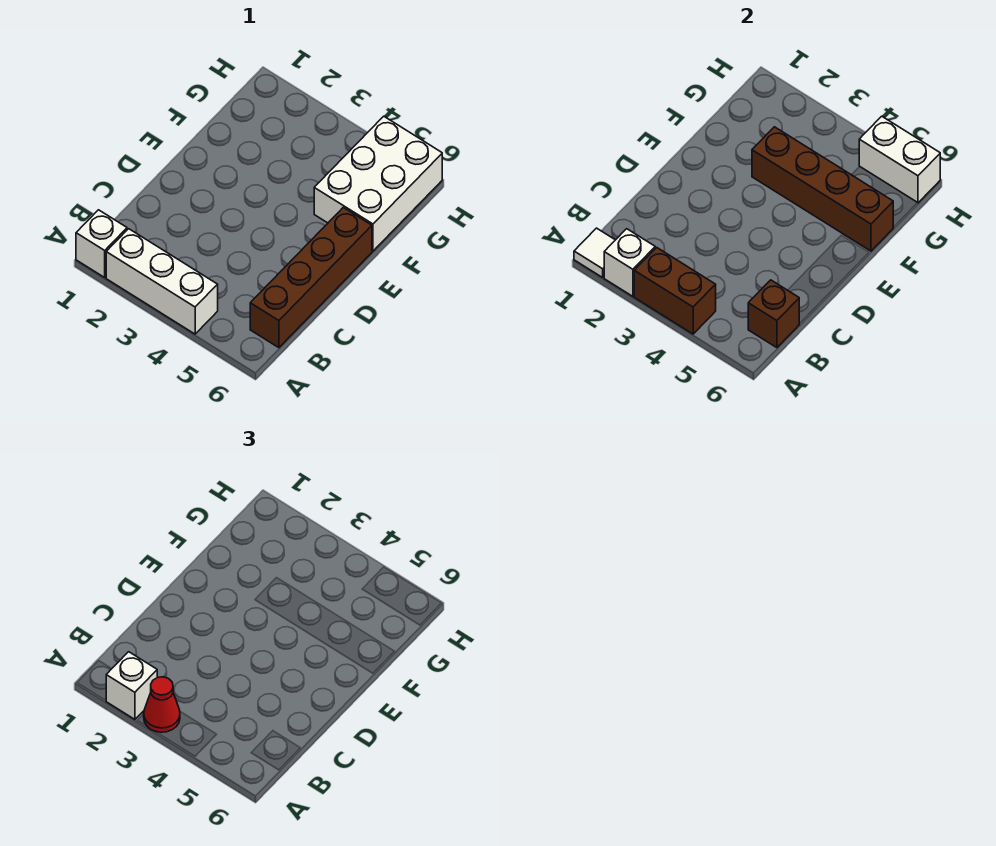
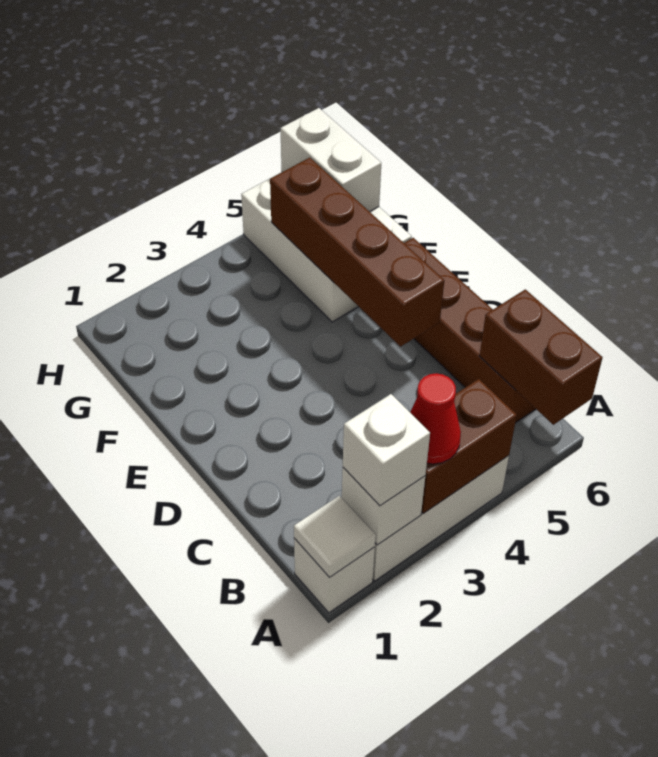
brown 1x1 brick [748,280,799,348] -> brown 1x2 brick [479,289,603,425]
brown 1x4 brick [752,127,893,251] -> brown 1x4 brick turned to [270,158,444,347]
white 1x2 brick [859,116,940,203] -> white 1x2 brick turned to [281,108,381,212]

